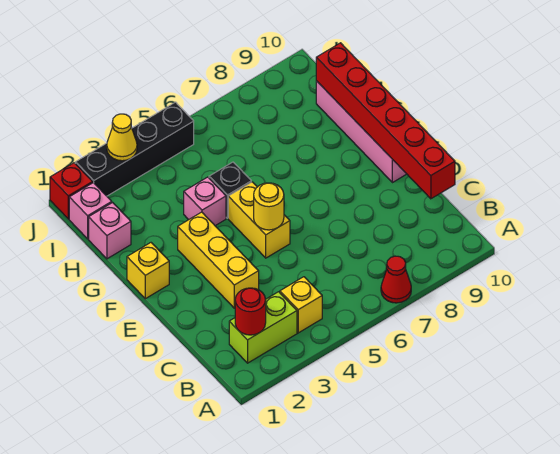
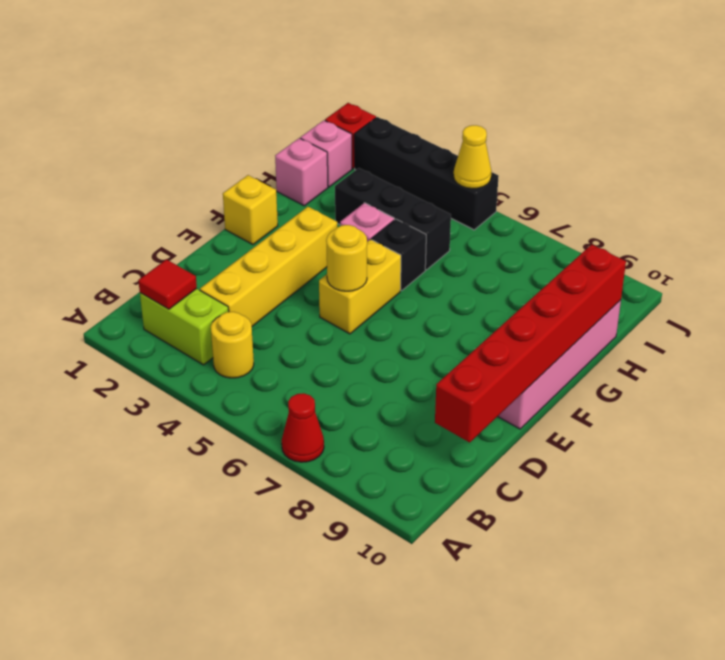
red 1x1 round brick [235,288,266,335] -> red 1x1 tile [138,260,197,309]
yellow 1x1 brick [280,277,322,333] -> yellow 1x1 round brick [211,312,254,378]
yellow 1x3 brick [178,212,259,308] -> yellow 1x4 brick [200,207,337,326]
none -> black 1x3 brick [335,168,451,270]
yellow 1x1 cone [107,114,137,161] -> yellow 1x1 cone moved to [454,125,492,188]

